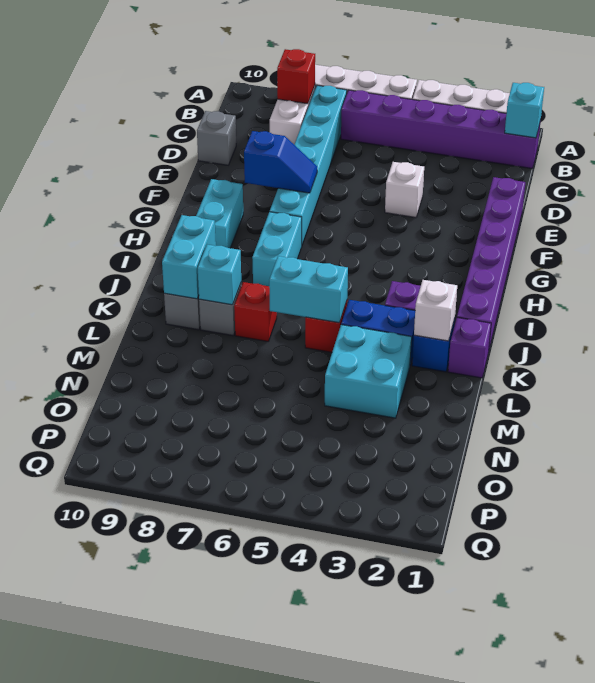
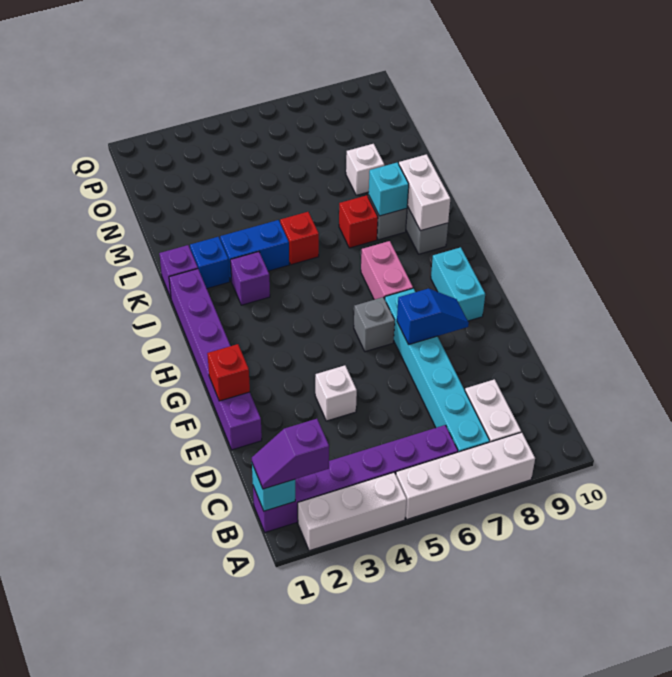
none -> purple 1x2 slope [252,419,329,489]
red 1x1 brick [277,49,315,104] -> red 1x1 brick moved to [207,344,250,401]
grey 1x1 brick [197,111,236,165] -> grey 1x1 brick moved to [354,297,395,352]
blue 1x2 slope [244,131,317,193] -> blue 1x2 slope turned to [397,289,469,345]
cyan 1x2 brick [252,212,302,286] -> pink 1x2 brick [361,241,413,300]
cyan 1x2 brick [162,215,216,299] -> white 1x2 brick [399,154,450,231]
white 1x1 brick [414,280,457,341] -> white 1x1 brick moved to [346,144,384,195]
cyan 1x2 brick [269,256,348,323] -> none
cyan 2x2 brick [325,325,412,418] -> none

